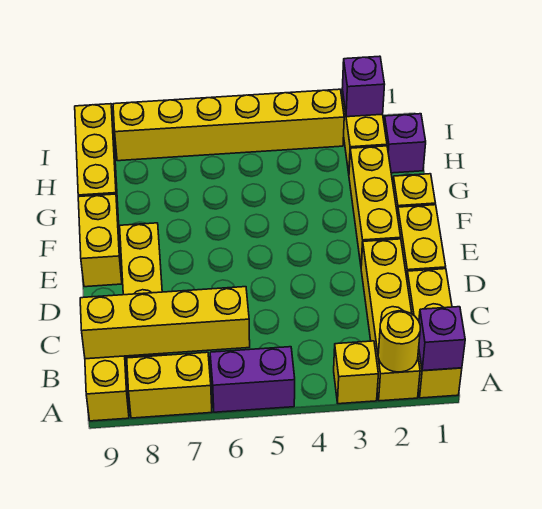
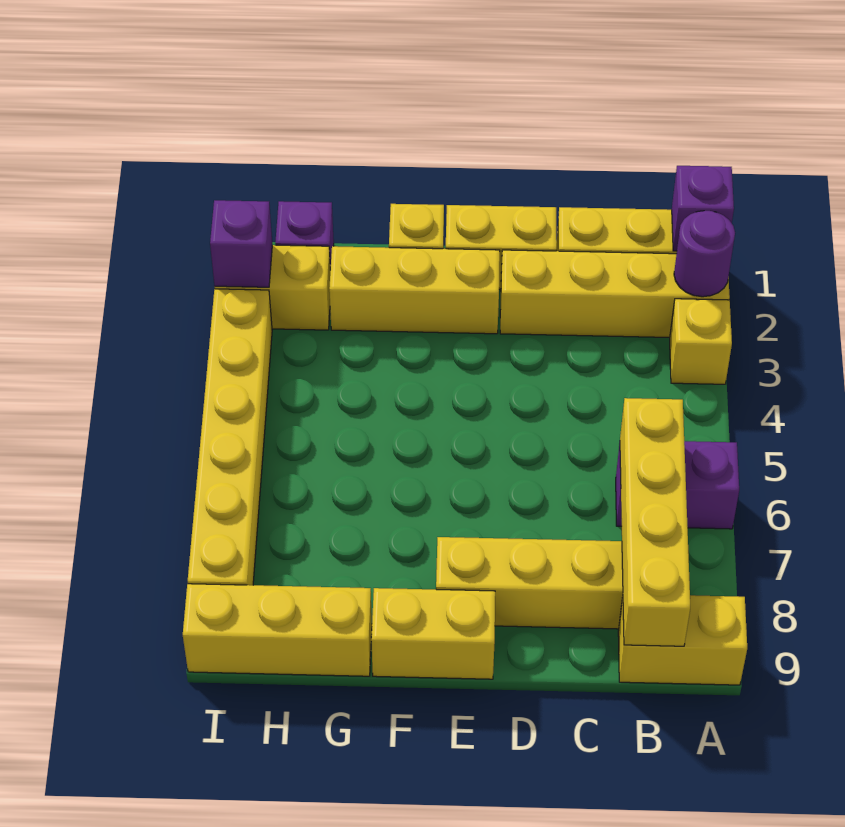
yellow 1x1 round brick [378,311,420,372] -> purple 1x1 round brick [674,211,735,297]
purple 1x2 brick [210,347,295,412] -> purple 1x2 brick turned to [616,441,739,529]
yellow 1x2 brick [127,352,212,418] -> none

